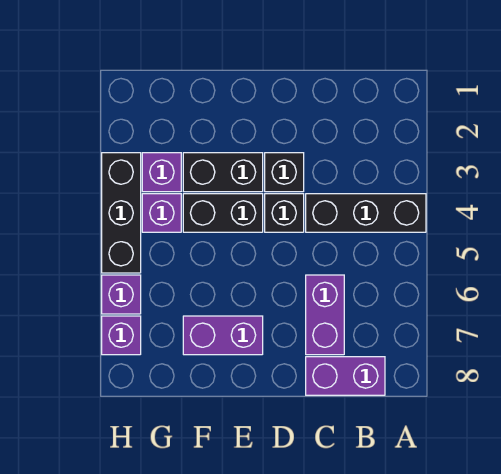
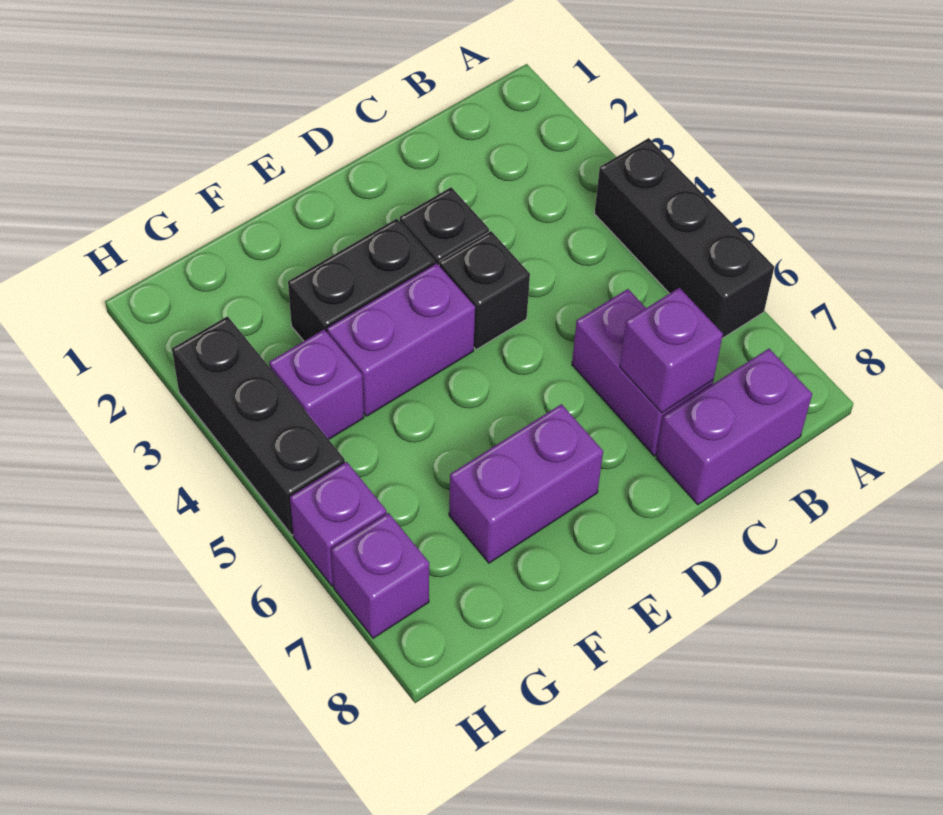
black 1x3 brick [306,194,426,232] -> black 1x3 brick turned to [594,138,774,338]
black 1x2 brick [183,194,263,232] -> purple 1x2 brick [327,263,475,416]
purple 1x1 brick [142,153,181,192] -> purple 1x1 brick moved to [620,288,723,413]

